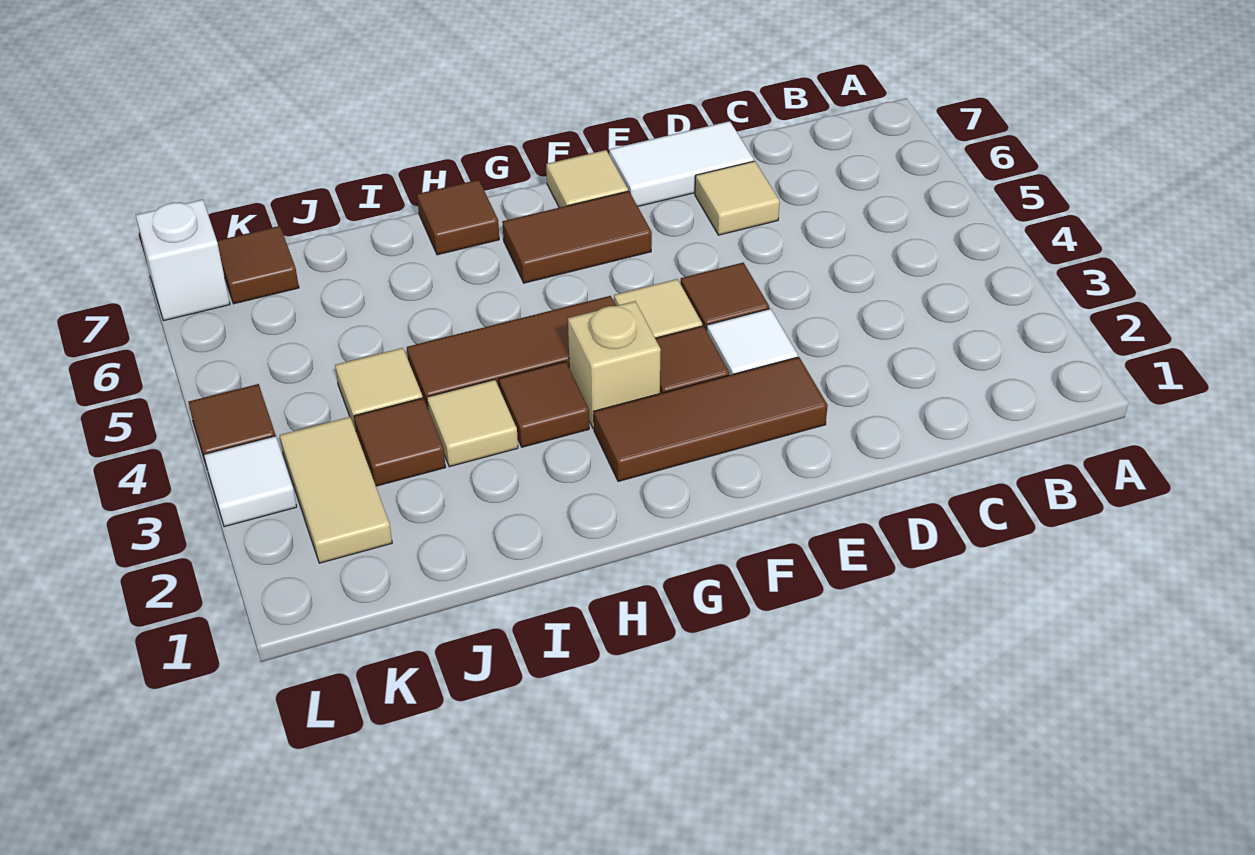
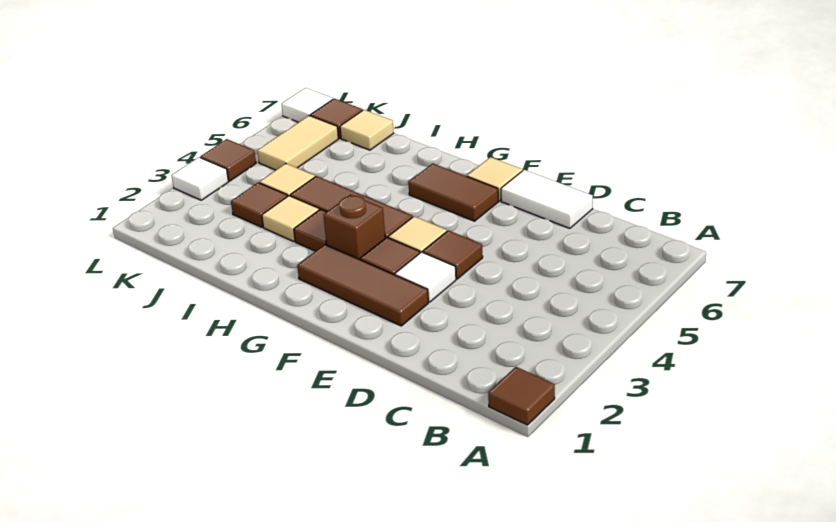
tan 1x1 tile [695,161,780,235] -> tan 1x1 tile moved to [340,110,394,150]
tan 1x1 brick [568,301,661,428] -> brown 1x1 brick [323,194,385,259]
brown 1x1 tile [417,180,499,255] -> brown 1x1 tile moved to [488,367,555,425]
tan 1x2 tile [280,417,392,563] -> tan 1x2 tile moved to [257,116,338,170]
white 1x1 brick [136,199,230,321] -> white 1x1 tile [281,88,333,122]

